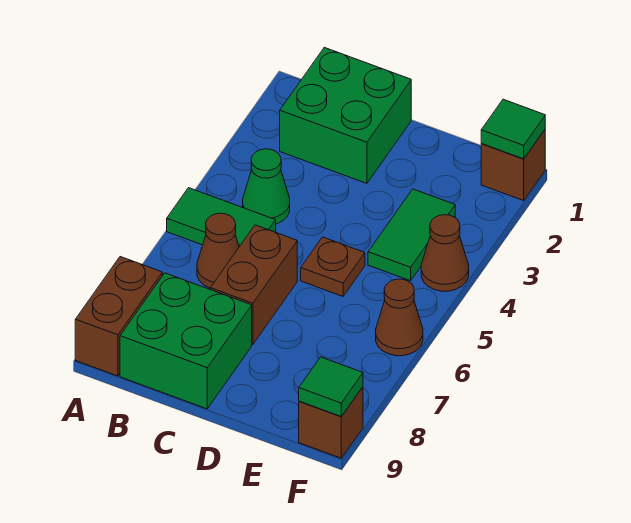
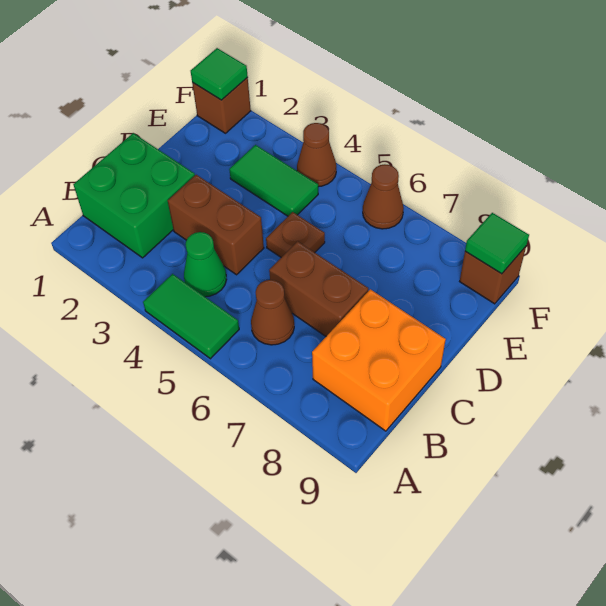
green 1x2 tile [167,188,276,247] -> green 1x2 tile turned to [143,274,239,359]
brown 1x2 brick [75,257,162,376] -> brown 1x2 brick moved to [168,175,264,275]
green 2x2 brick [120,273,252,409] -> orange 2x2 brick [312,289,446,431]

